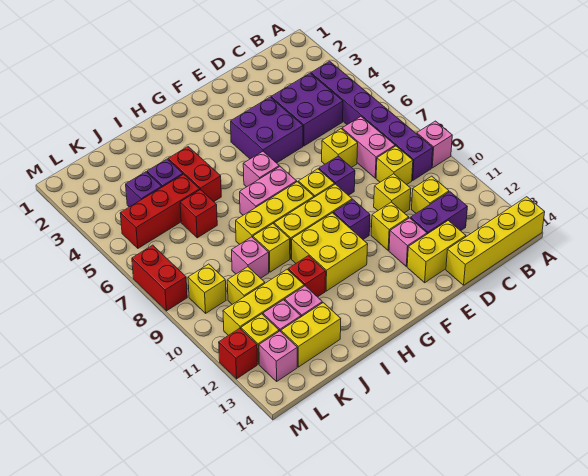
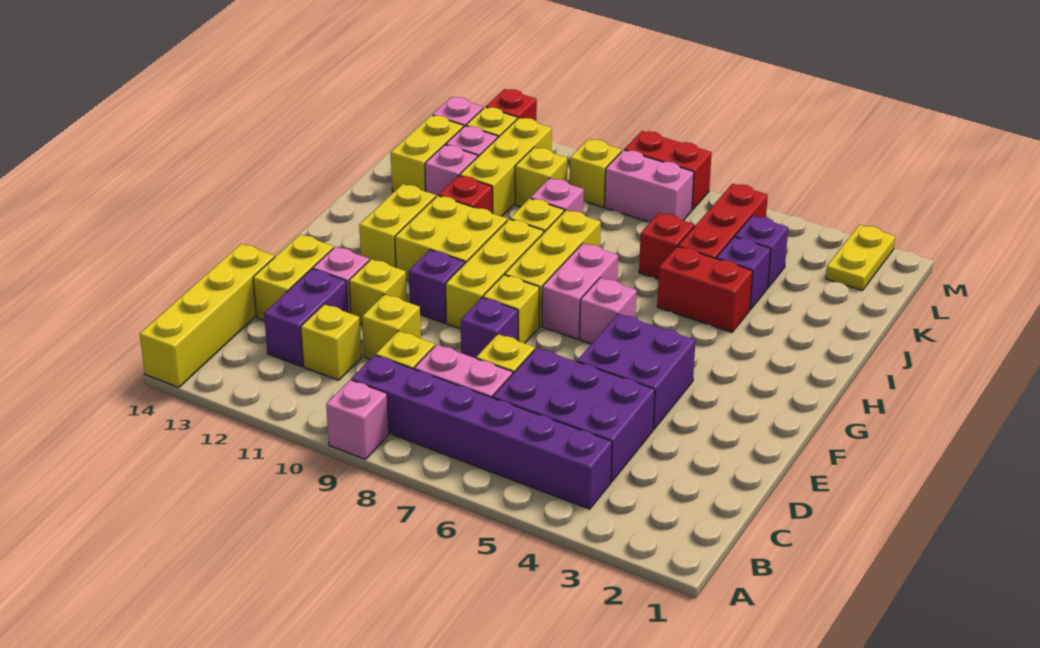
purple 2x2 brick [271,73,343,146] -> purple 2x3 brick [493,348,655,482]
none -> yellow 1x2 brick [359,184,436,267]
none -> yellow 1x2 plate [826,225,895,290]
none -> pink 1x2 brick [605,150,694,222]

